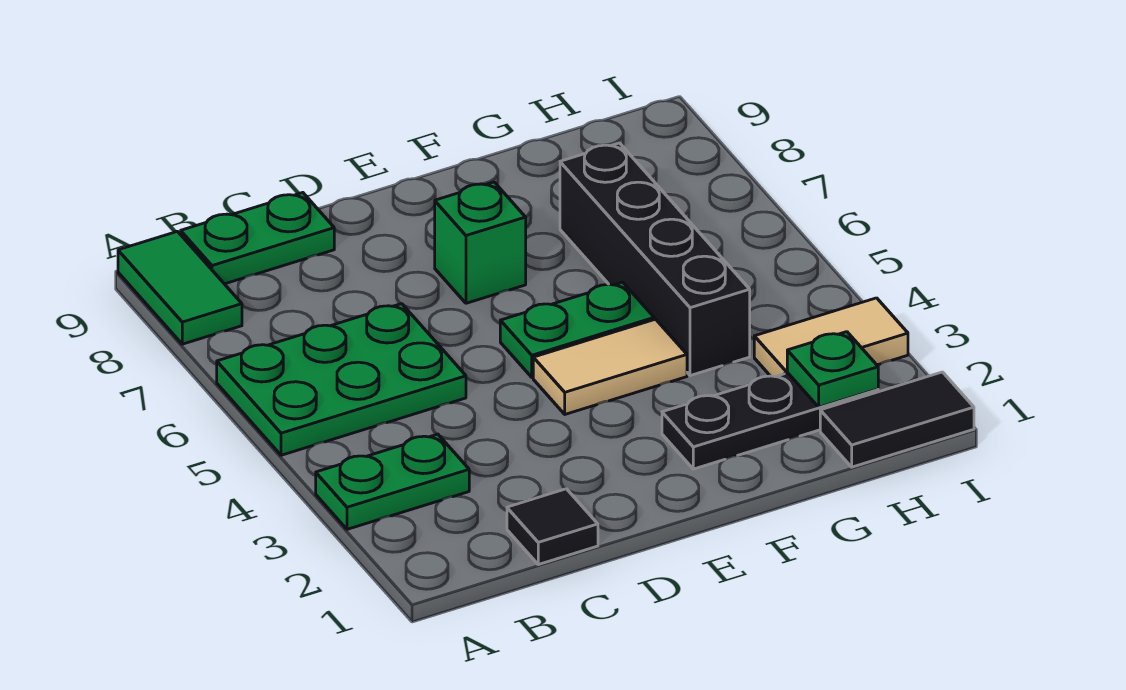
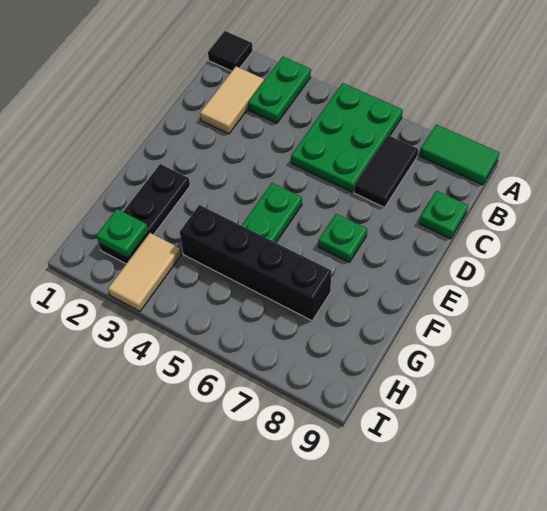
green 1x2 plate [181,193,334,284] -> green 1x1 plate [419,191,468,239]
black 1x1 tile [507,489,598,565] -> black 1x1 tile moved to [208,31,253,71]
tan 1x2 tile [533,319,687,414] -> tan 1x2 tile moved to [200,67,264,134]
green 1x1 brick [435,182,526,303] -> green 1x1 plate [318,214,367,262]
black 1x2 tile [820,372,974,467] -> black 1x2 tile moved to [354,135,418,207]

